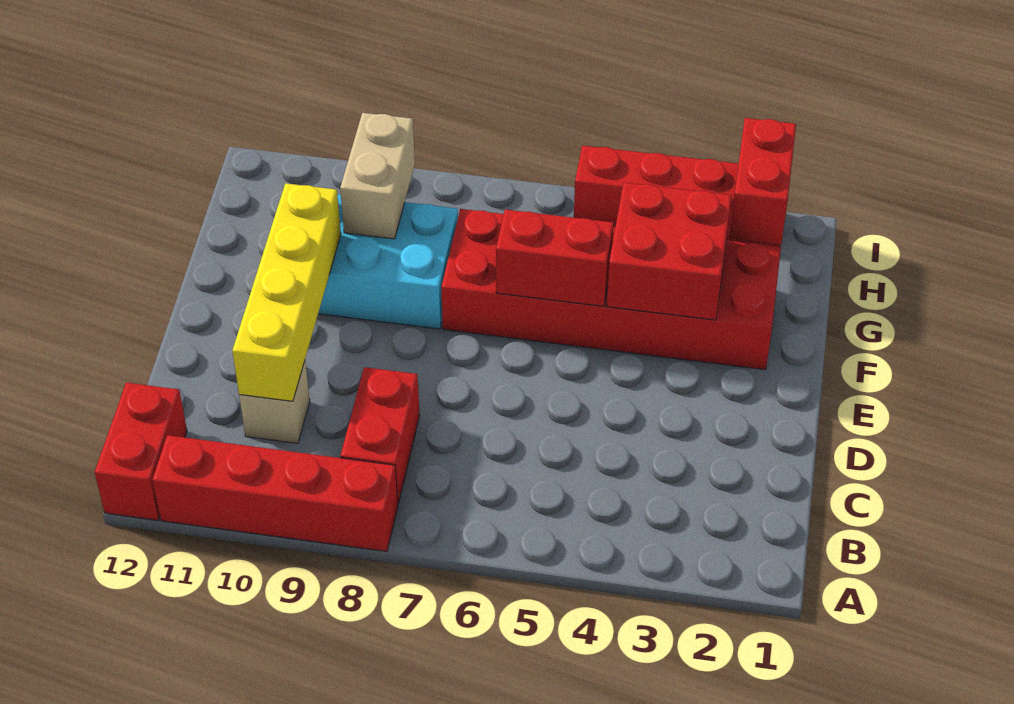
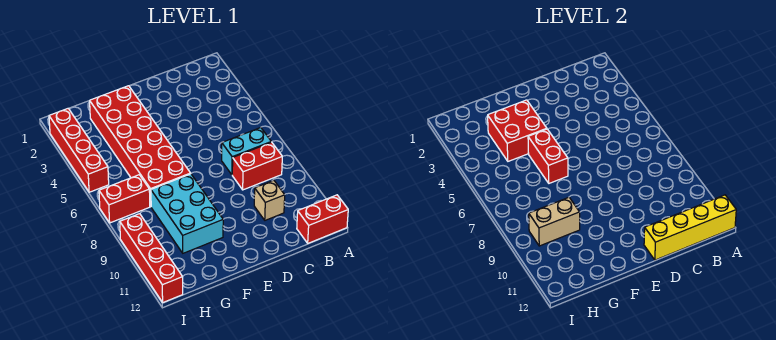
red 1x4 brick [152,435,398,551] -> red 1x4 brick moved to [120,214,183,302]
none -> cyan 1x2 brick [222,128,271,174]
yellow 1x4 brick [232,183,341,401] -> yellow 1x4 brick moved to [644,195,736,260]
red 1x2 brick [730,118,796,244] -> red 1x2 brick moved to [99,175,150,223]

